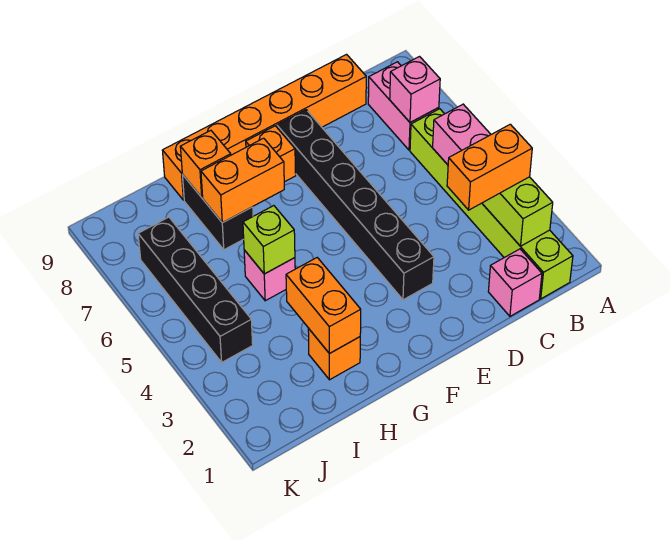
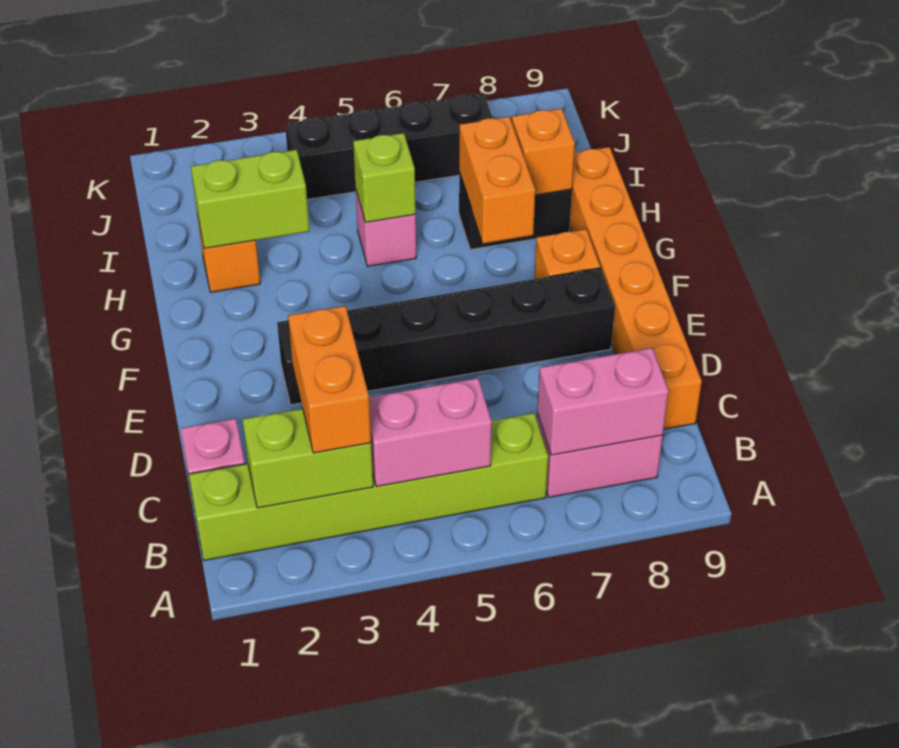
pink 1x1 brick [390,57,440,122] -> pink 1x2 brick [537,348,669,455]
orange 1x2 brick [286,258,361,354] -> lime 1x2 brick [191,150,309,248]

